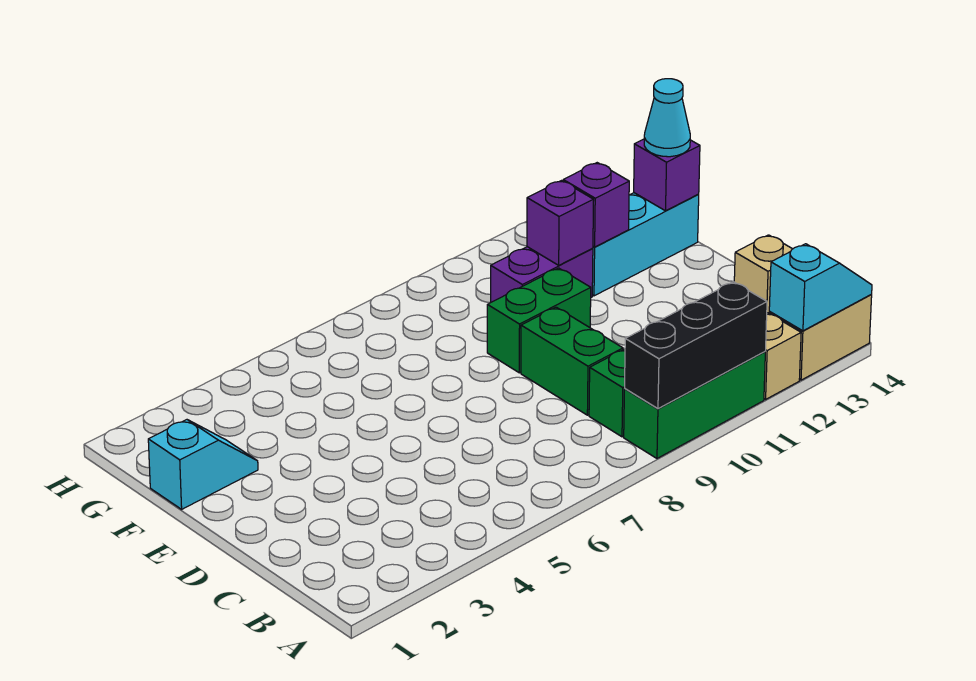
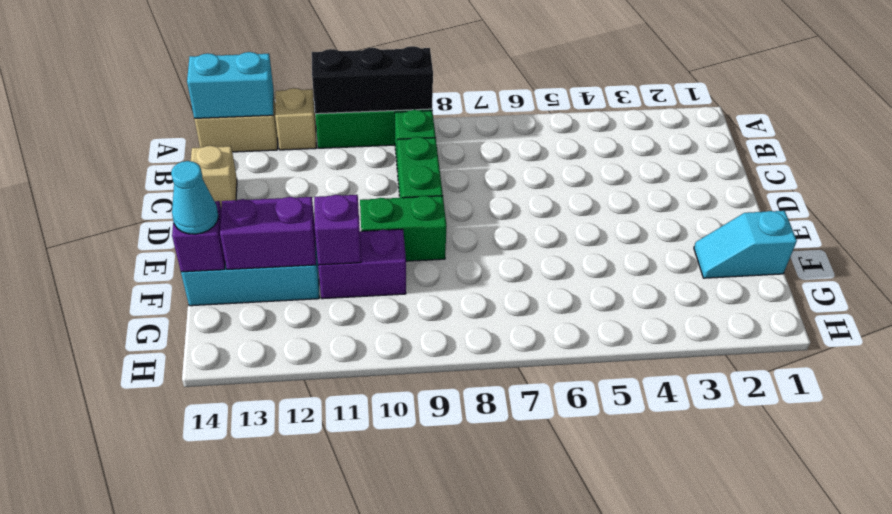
cyan 1x2 slope [769,244,872,331] -> cyan 1x2 brick [187,52,274,118]
purple 1x1 brick [563,163,629,247] -> purple 1x2 brick [220,197,316,269]

